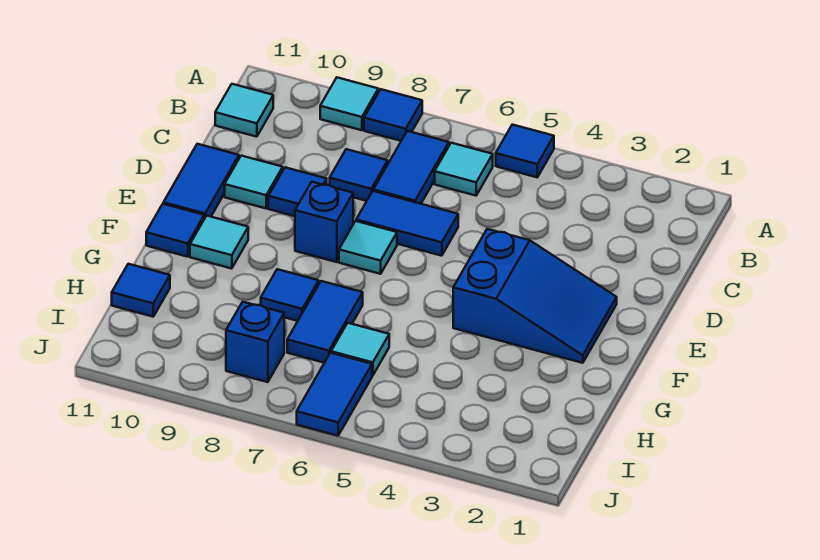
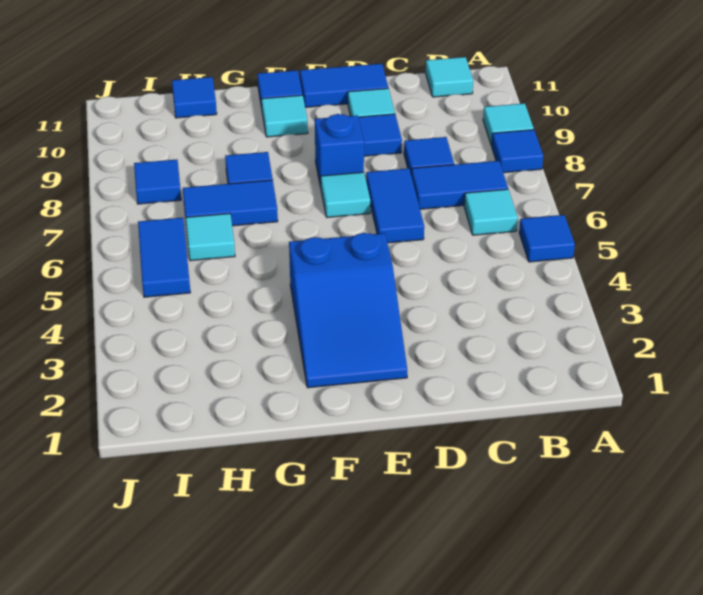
blue 1x2 tile [297,353,372,436] -> blue 1x2 tile turned to [138,218,190,297]
blue 1x1 brick [226,302,284,382] -> blue 1x1 tile [134,160,181,204]

